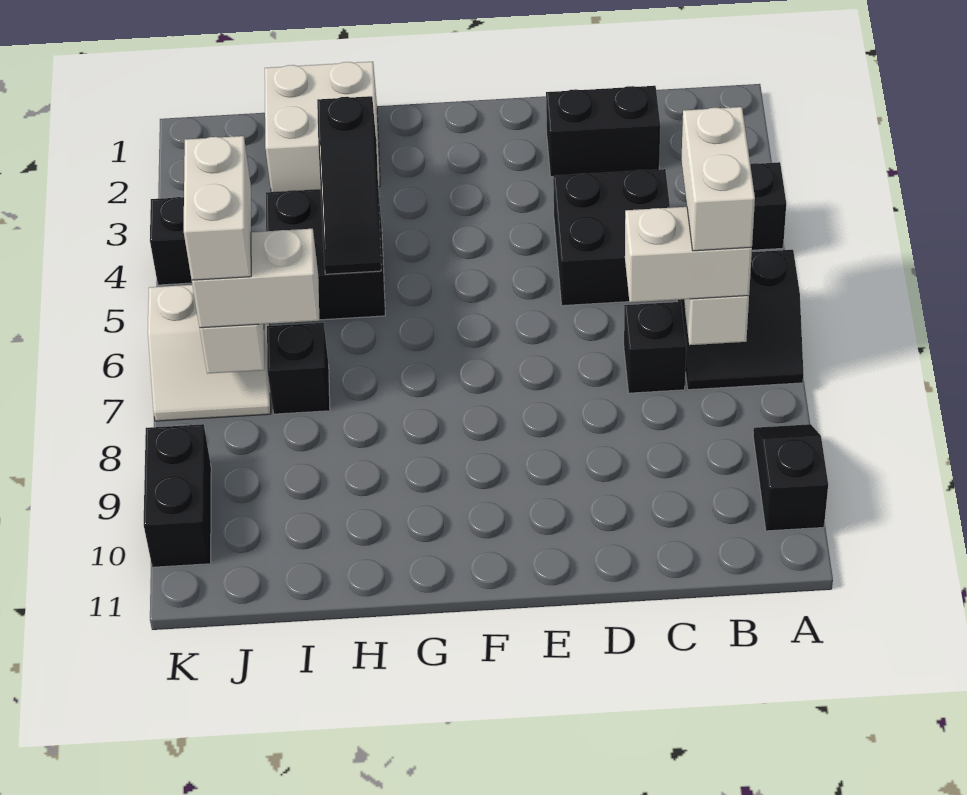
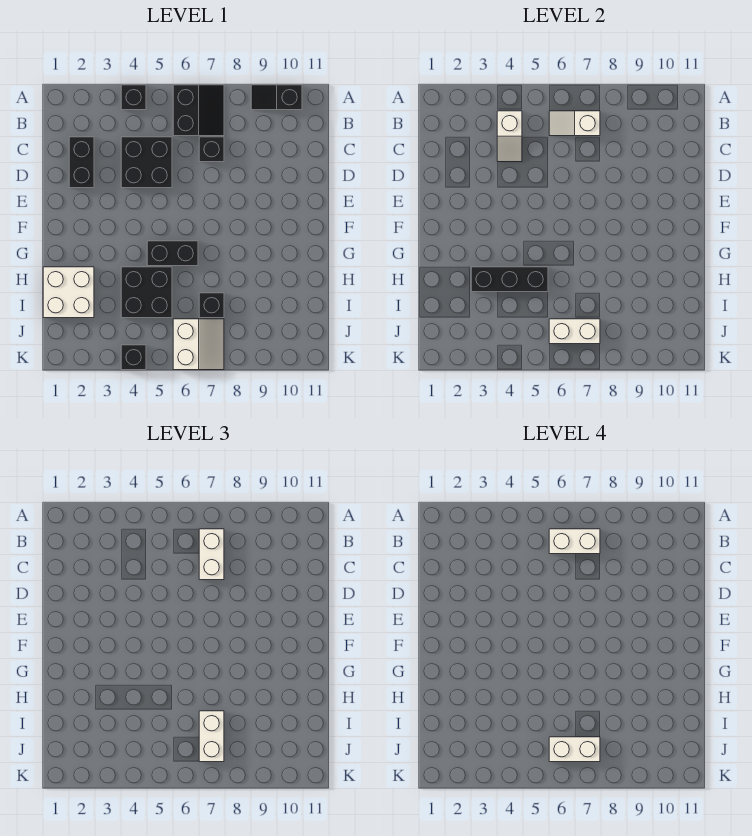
none -> white 1x2 slope [497,111,522,162]
black 1x3 slope [317,96,381,274] -> black 1x3 brick [471,267,548,292]
black 1x2 brick [144,424,211,567] -> black 1x2 brick moved to [147,241,198,266]

